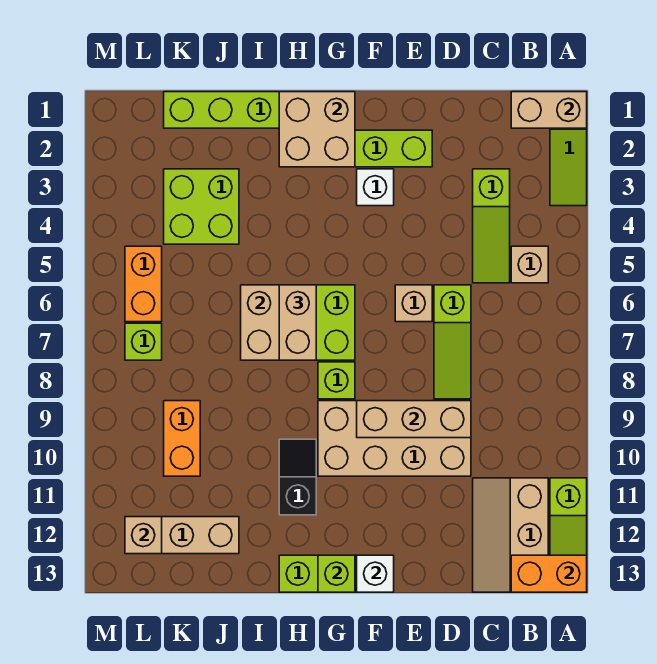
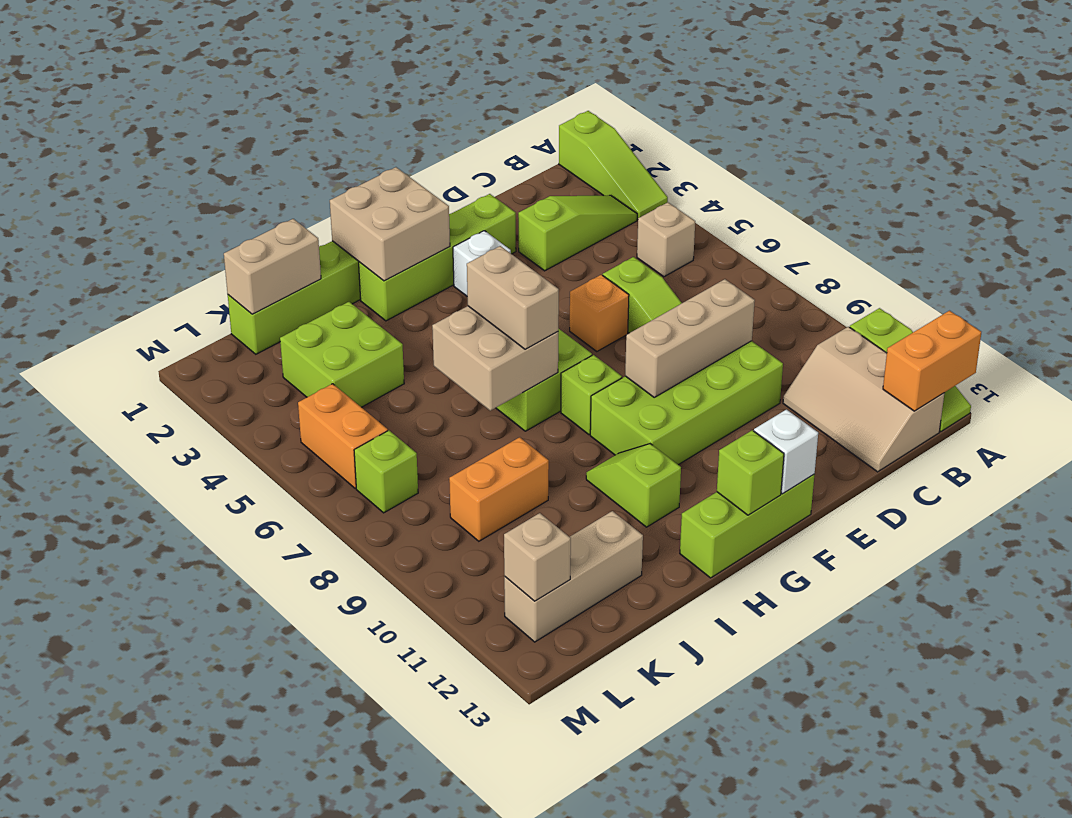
tan 1x2 brick [511,92,587,128] -> tan 1x2 brick moved to [224,219,321,314]
lime 1x3 slope [473,169,510,283] -> lime 1x3 slope turned to [518,195,637,271]
tan 2x4 brick [318,401,471,476] -> lime 2x4 brick [590,341,783,465]
tan 1x1 brick [395,285,432,322] -> orange 1x1 brick [570,275,629,352]
black 1x2 slope [279,439,316,515] -> lime 1x2 slope [586,444,681,527]
orange 1x2 brick [164,401,200,476] -> orange 1x2 brick turned to [449,437,549,541]

